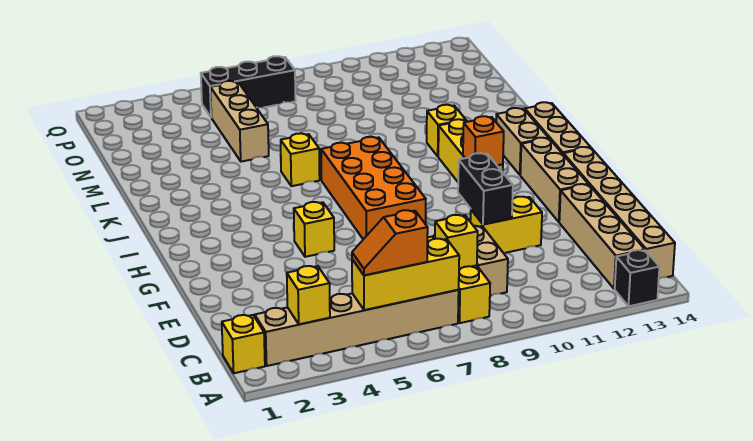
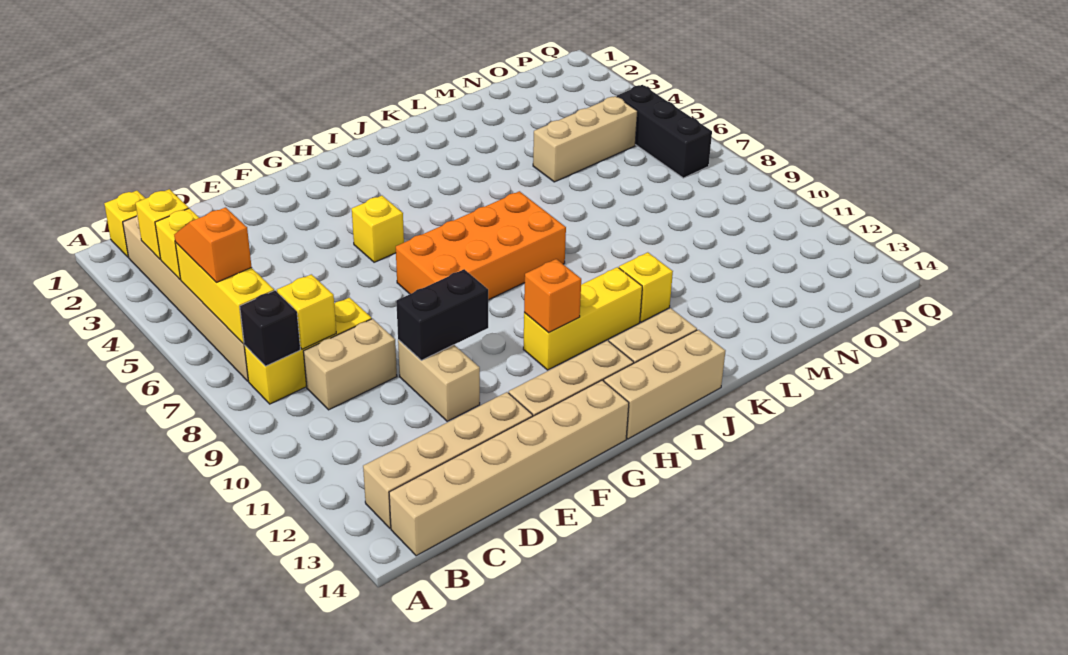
black 1x1 brick [615,250,659,306] -> black 1x1 brick moved to [240,291,300,366]
yellow 1x2 brick [470,197,542,253] -> tan 1x2 brick [398,340,480,421]
yellow 1x1 brick [281,133,320,186] -> yellow 1x1 brick moved to [155,208,199,279]

